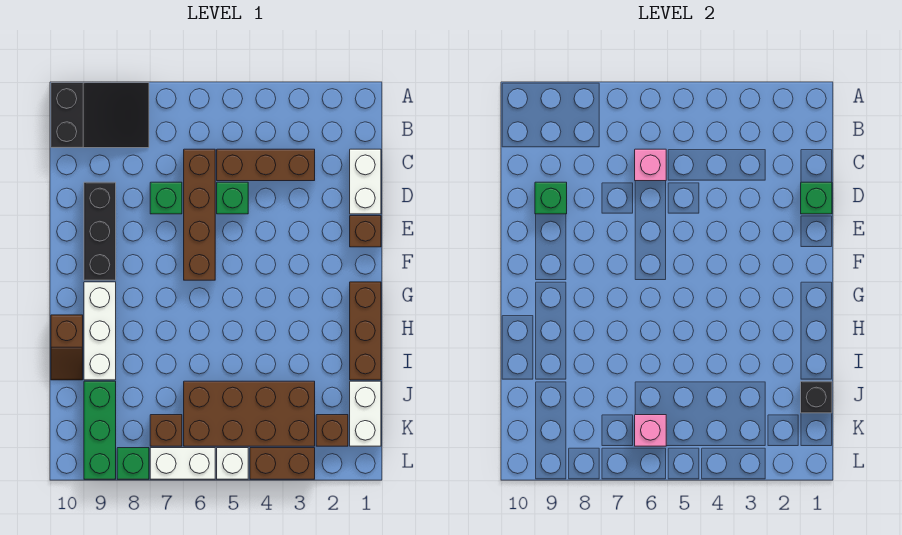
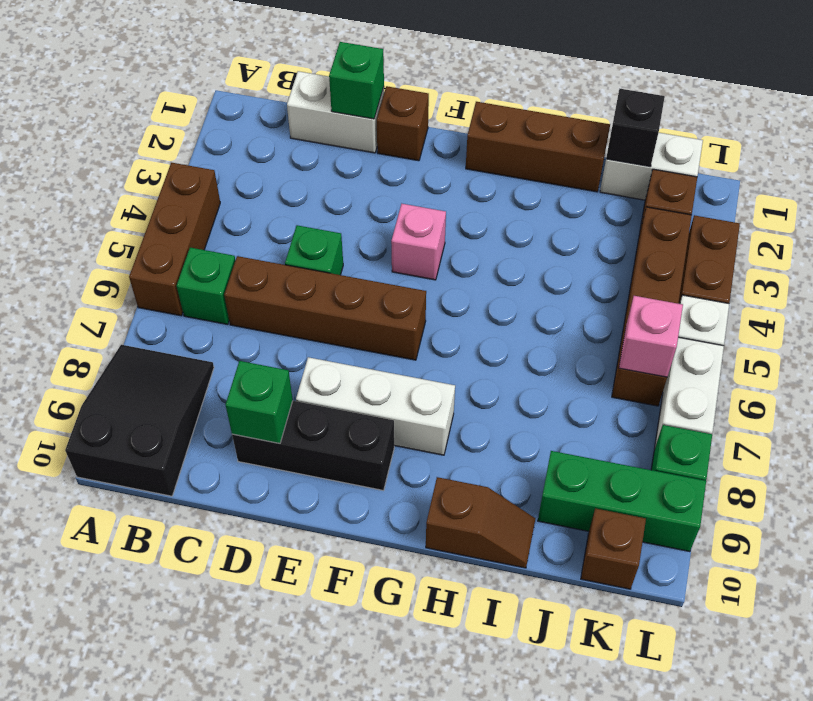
brown 1x3 brick [217,149,315,181] -> brown 1x3 brick moved to [129,163,220,316]
pink 1x1 brick [635,149,666,181] -> pink 1x1 brick moved to [391,204,446,280]
green 1x1 brick [150,182,182,214] -> green 1x1 brick moved to [177,248,235,325]
white 1x3 brick [84,282,116,380] -> white 1x3 brick moved to [296,357,455,455]
brown 2x4 brick [184,381,315,446] -> brown 1x4 brick [612,207,692,406]
brown 1x1 brick [150,415,182,446] -> brown 1x1 brick moved to [581,508,646,589]

